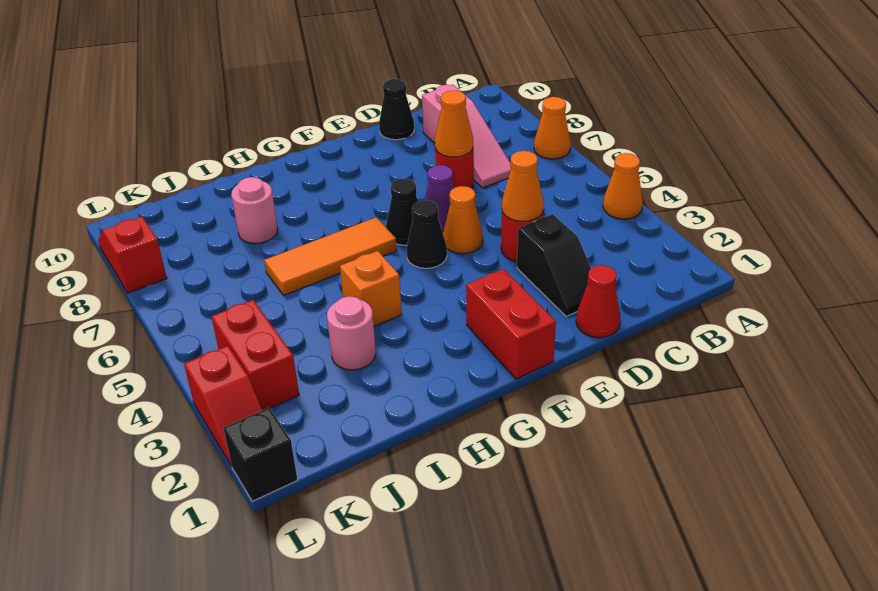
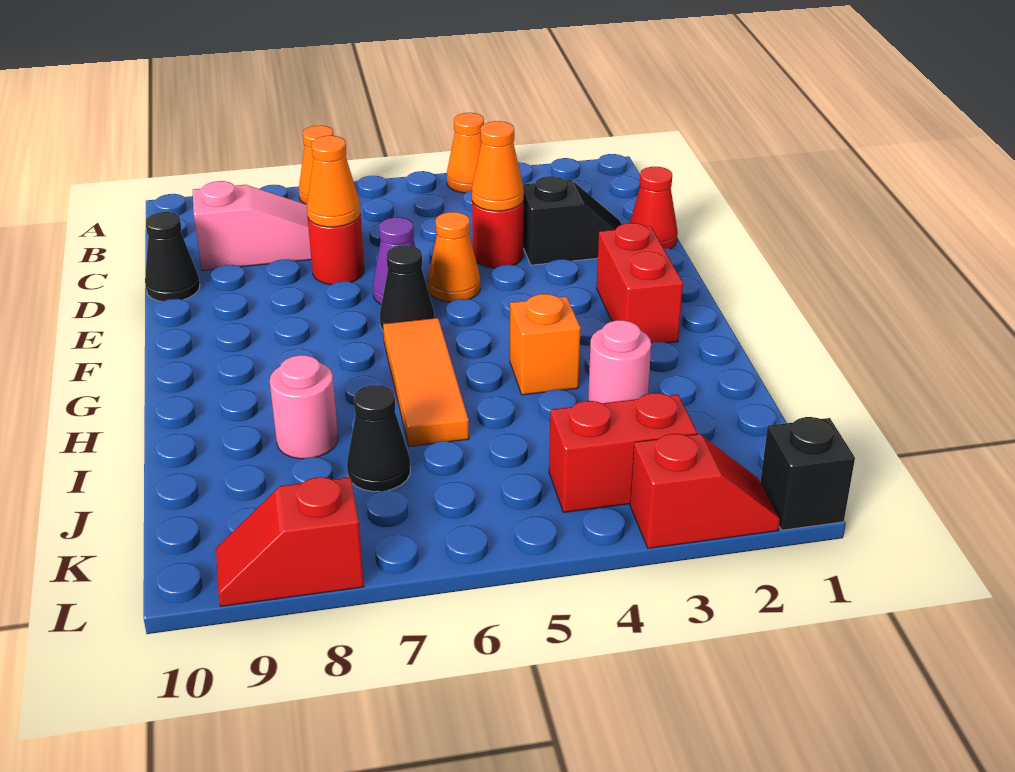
red 1x2 brick [466,269,556,379] -> red 1x2 brick turned to [597,223,683,343]
black 1x1 cone [407,200,447,268] -> black 1x1 cone moved to [347,385,410,492]

